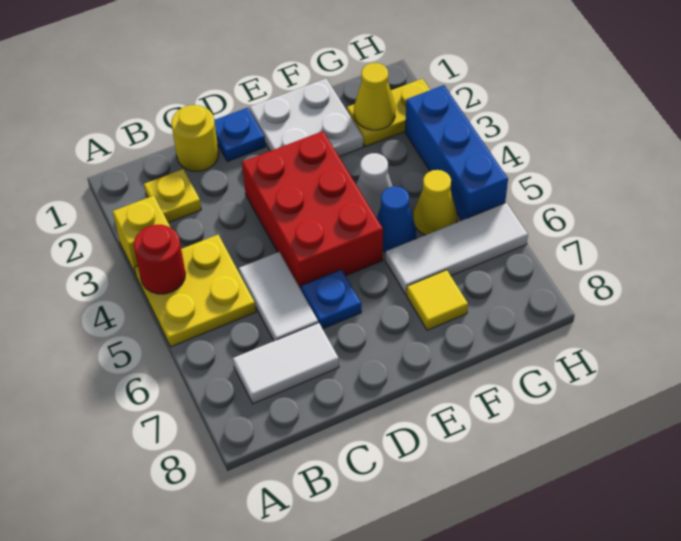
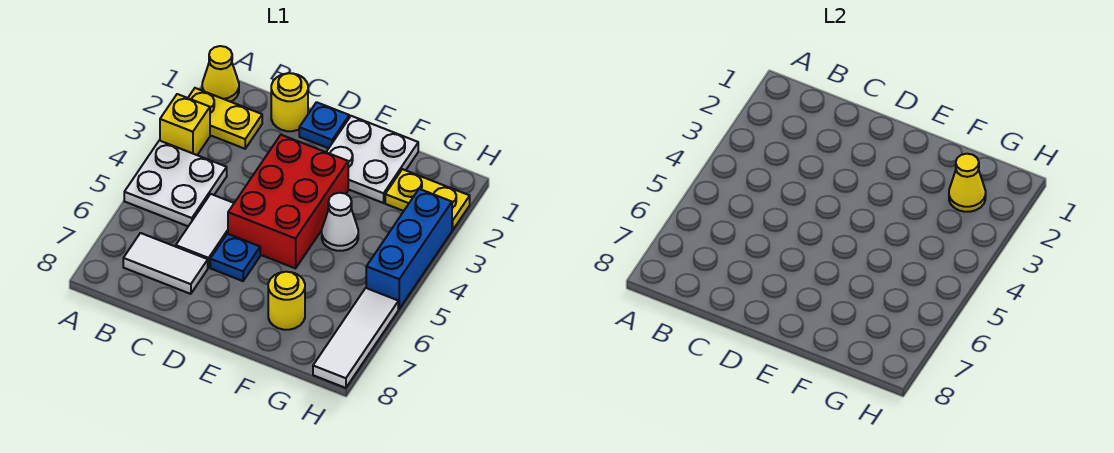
yellow 2x2 plate [134,235,256,347] -> white 2x2 plate [124,140,227,226]
red 1x1 round brick [134,225,185,294] -> none
yellow 1x1 plate [144,169,201,223] -> yellow 1x2 plate [188,88,262,149]
blue 1x1 cone [377,186,416,252] -> none
white 1x3 tile [386,203,528,294] -> white 1x3 tile turned to [313,288,398,388]
yellow 1x1 tile [407,270,468,330] -> yellow 1x1 round brick [268,272,305,330]
yellow 1x1 cone [414,170,457,235] -> yellow 1x1 cone moved to [202,46,239,102]

